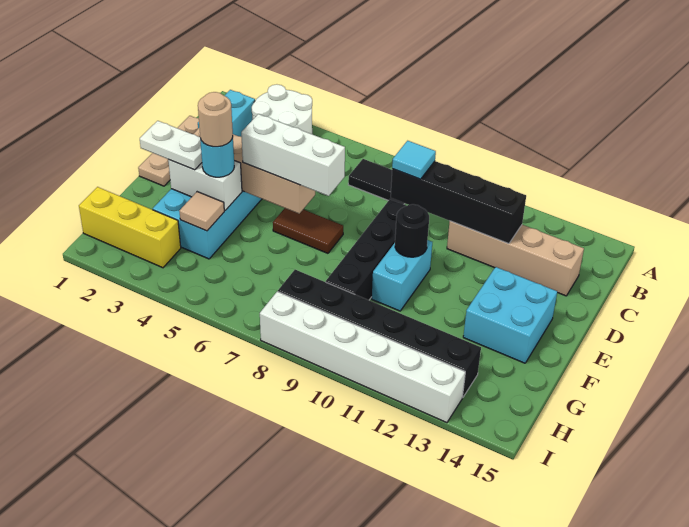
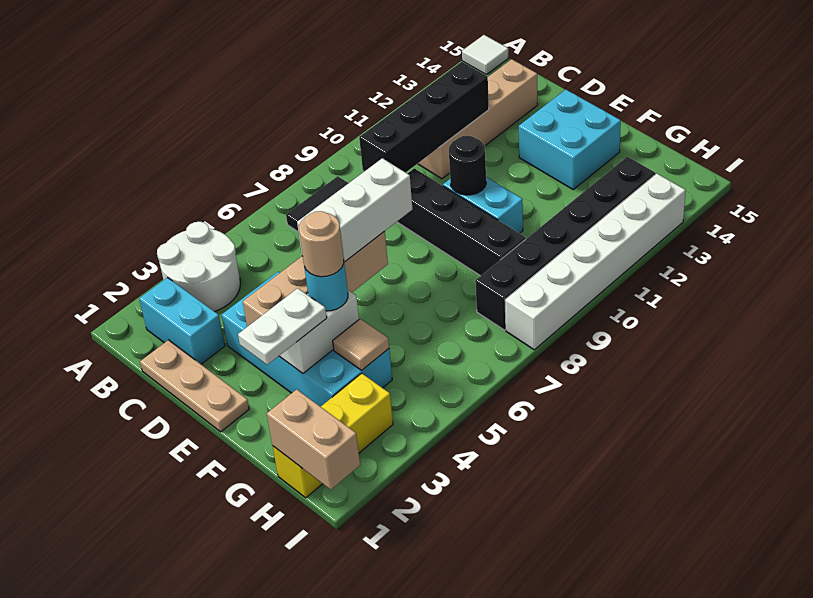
none -> white 1x1 tile [462,35,508,75]
cyan 1x1 tile [392,141,436,179] -> none
brown 1x2 tile [273,208,343,253] -> none
none -> tan 1x2 brick [267,389,360,490]

